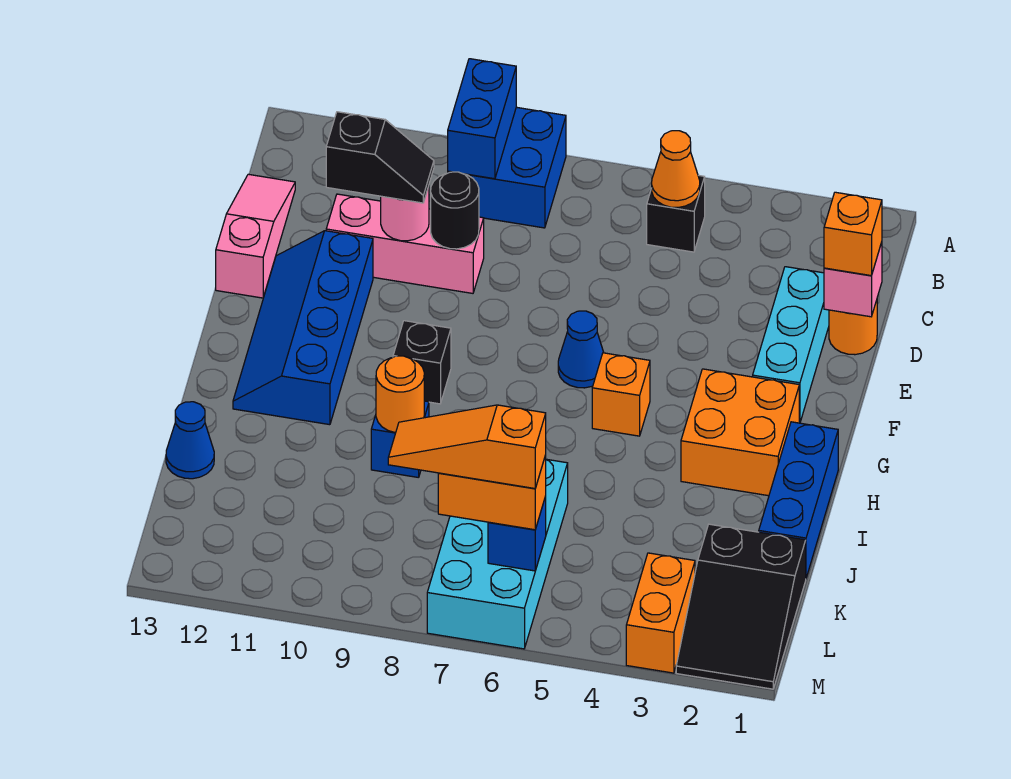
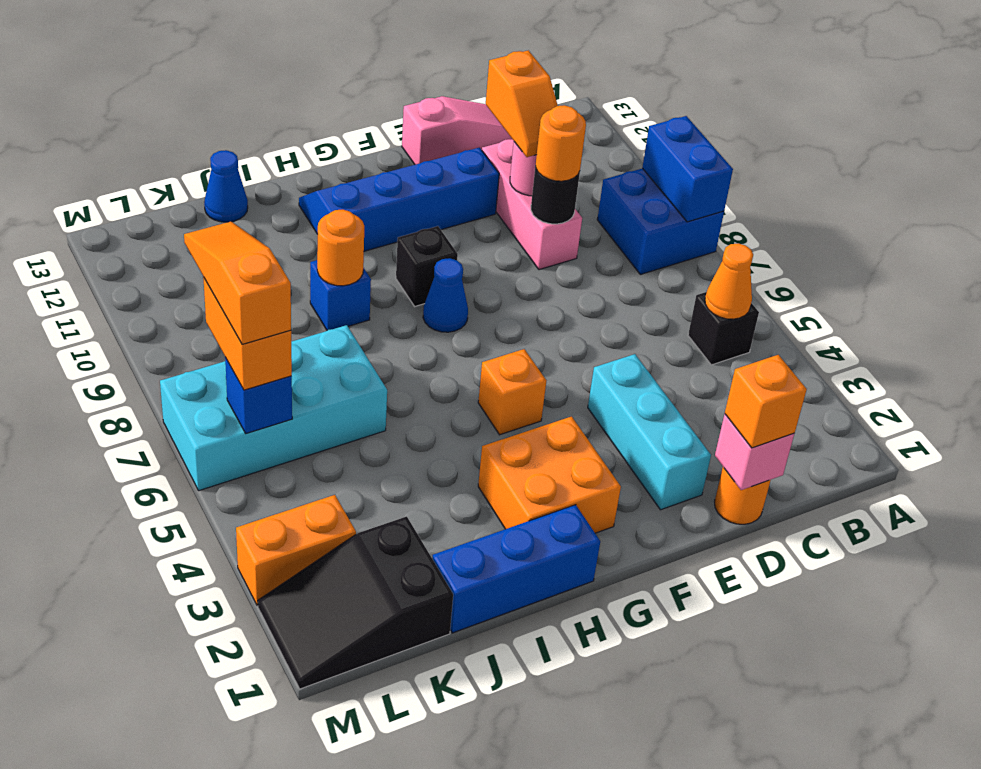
blue 1x2 brick [448,59,516,179] -> blue 1x2 brick turned to [642,116,733,222]
cyan 1x3 brick [753,267,829,423] -> cyan 1x3 brick turned to [588,354,711,510]
none -> orange 1x1 round brick [536,105,586,181]
black 1x2 slope [326,112,434,203] -> orange 1x2 slope [486,50,558,157]
blue 1x1 cone [558,311,604,388] -> blue 1x1 cone moved to [423,258,468,332]

